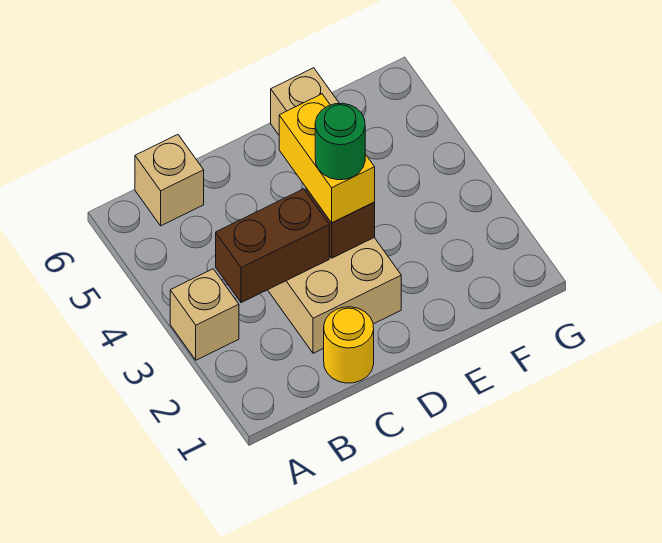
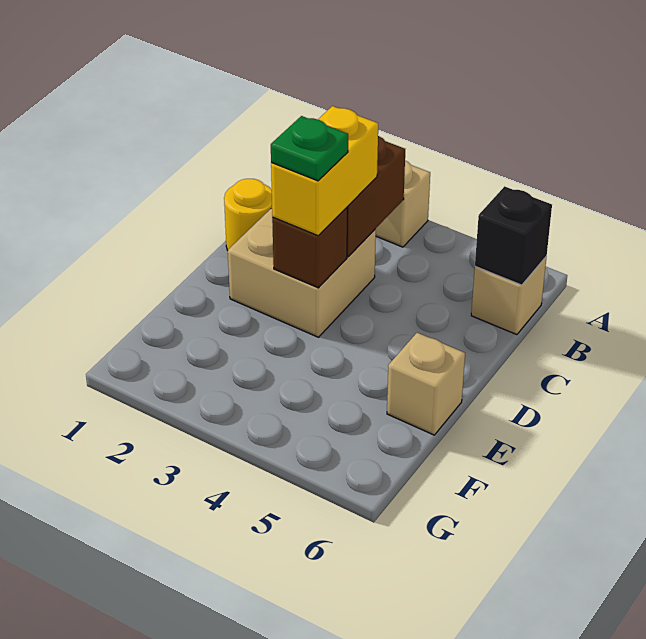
none -> black 1x1 brick [475,186,552,285]
yellow 1x2 brick [279,94,375,223] -> yellow 1x2 brick turned to [271,106,378,236]
green 1x1 round brick [315,103,365,180] -> green 1x1 plate [271,116,348,181]

